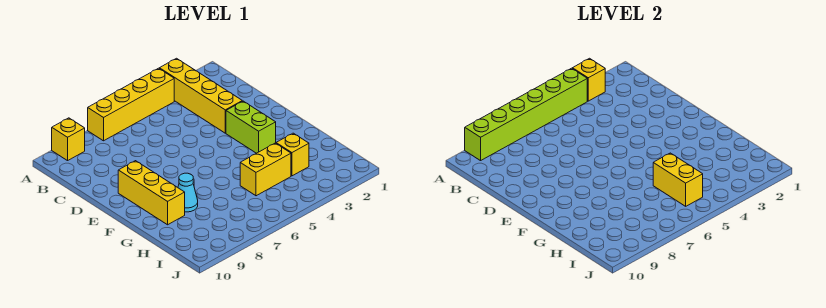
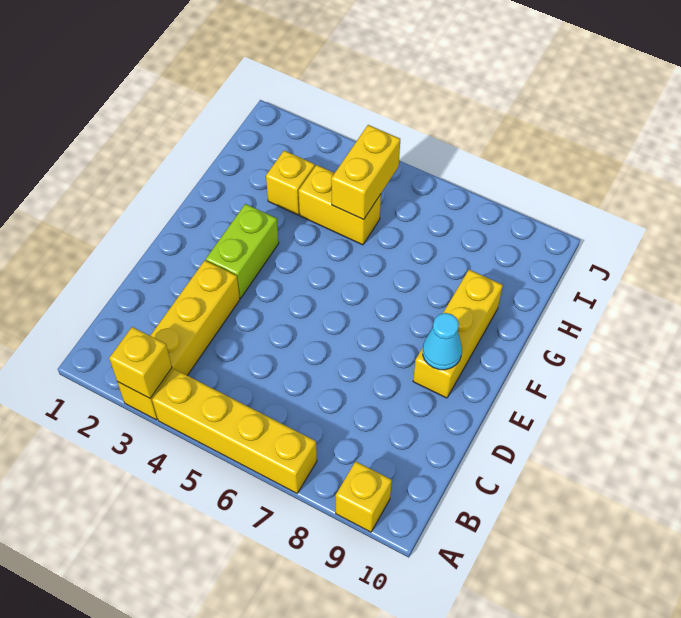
lime 1x6 brick [465,68,587,161] -> none
cyan 1x1 cone [178,173,198,212] -> cyan 1x1 cone moved to [423,313,462,370]

